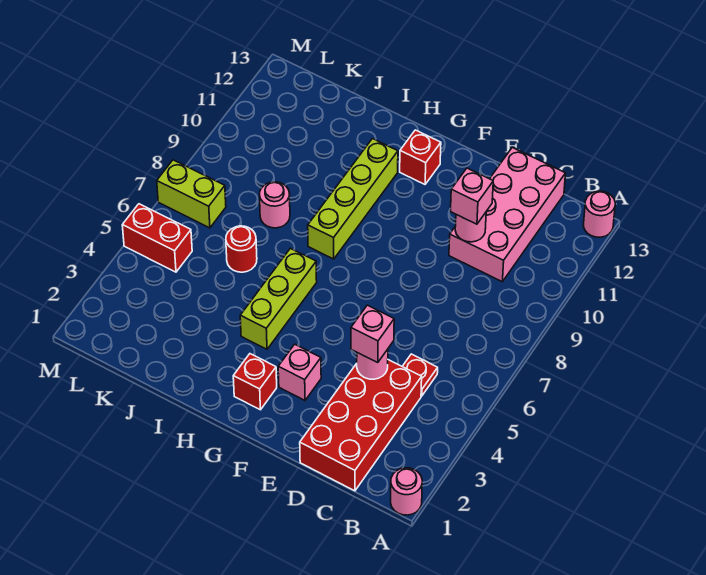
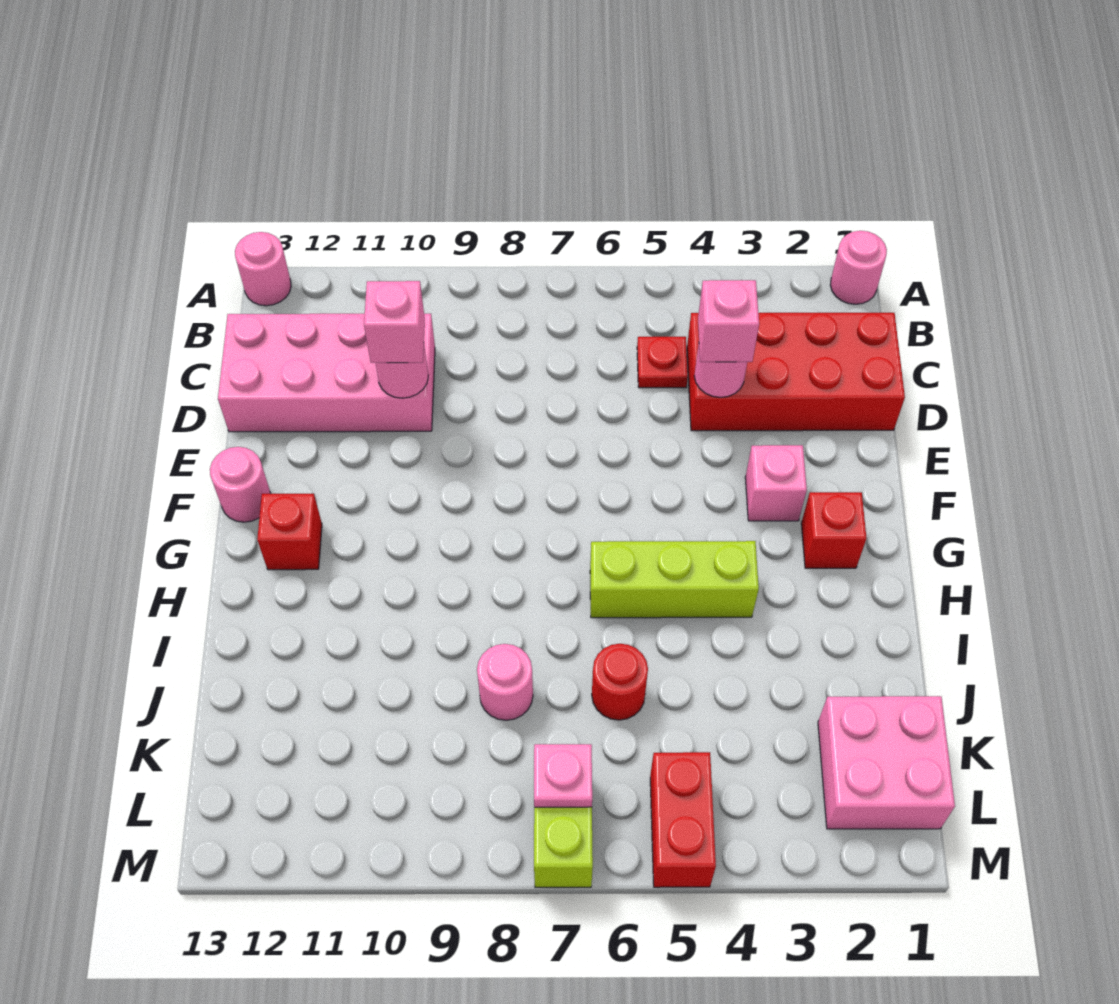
none -> pink 1x1 round brick [210,447,271,522]
lime 1x4 brick [308,139,398,259] -> none
none -> pink 2x2 brick [818,696,955,829]
none -> pink 1x1 plate [534,744,592,807]

